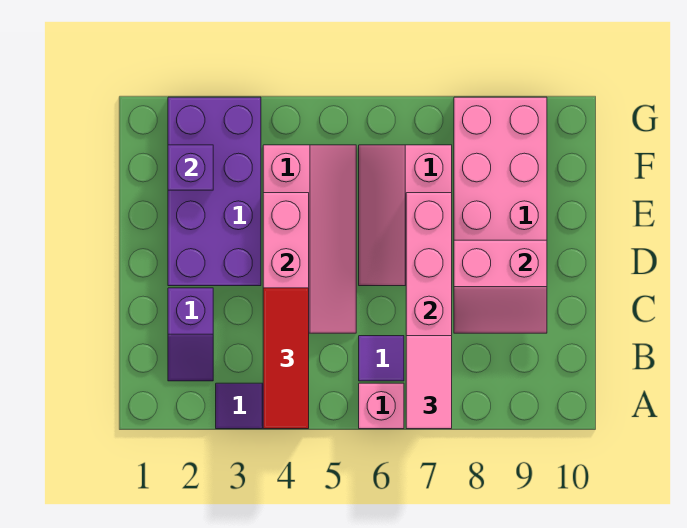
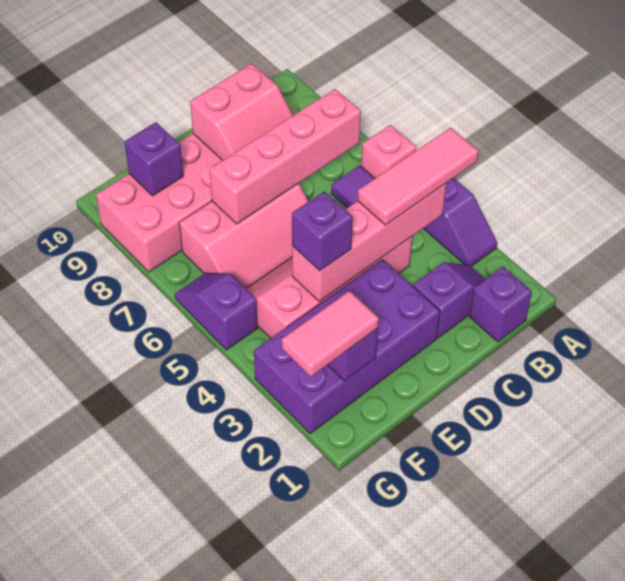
red 1x3 tile [263,288,309,429] -> pink 1x3 tile [358,128,478,225]
pink 1x2 tile [406,336,452,429] -> pink 1x2 tile moved to [282,291,379,377]
none -> purple 1x1 brick [470,267,532,342]
pink 2x2 slope [454,240,547,333] -> pink 2x2 slope turned to [190,63,293,160]
none -> purple 1x1 brick [292,191,353,271]
none -> purple 1x1 brick [124,122,183,196]
none -> purple 1x2 slope [175,273,258,350]

